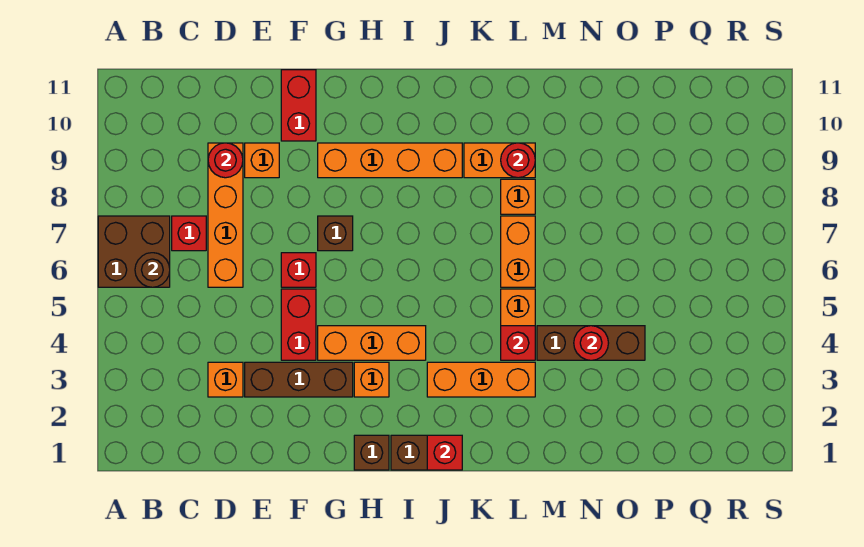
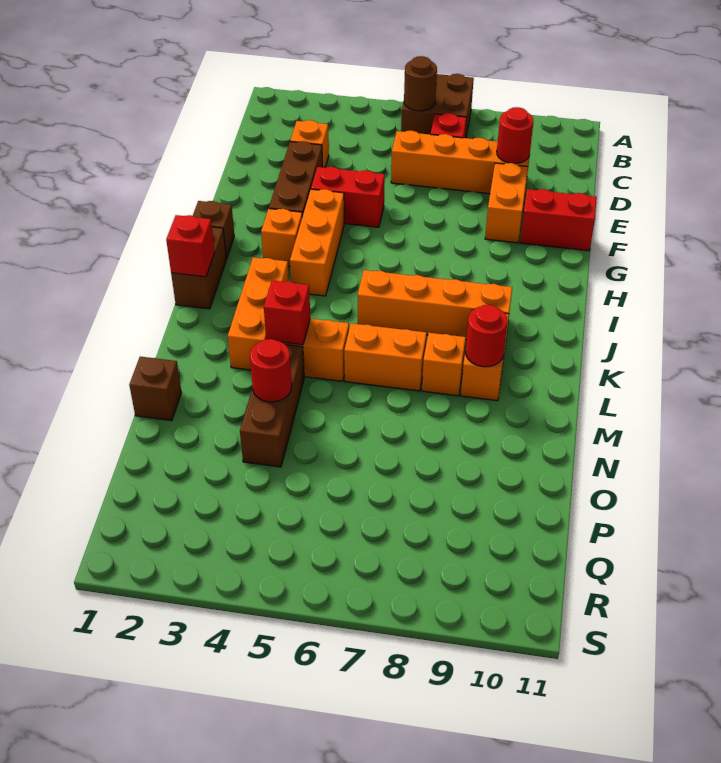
orange 1x1 brick [245,143,279,178] -> orange 1x2 brick [485,163,528,243]
red 1x1 brick [281,253,316,287] -> none
brown 1x1 brick [318,216,353,251] -> brown 1x1 brick moved to [129,357,182,421]
orange 1x4 brick [318,143,462,178] -> orange 1x4 brick turned to [358,270,512,340]

